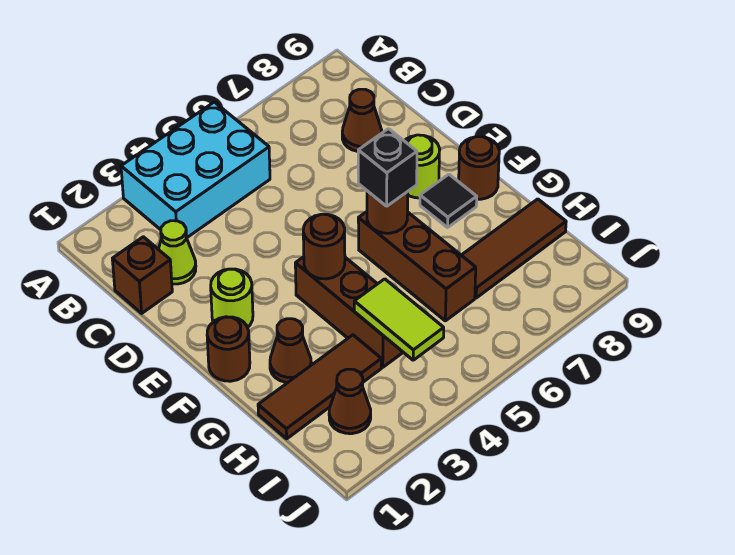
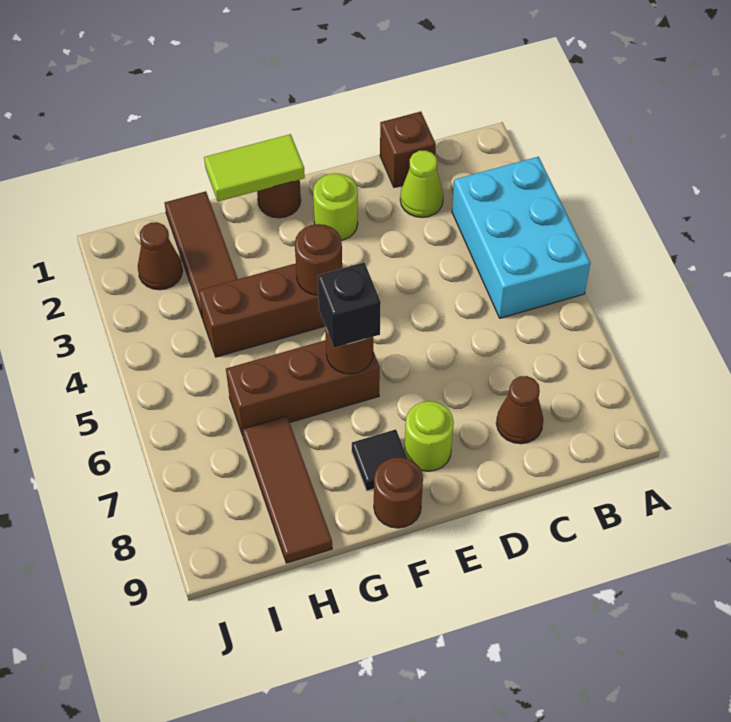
brown 1x1 cone [270,319,311,383] -> none
lime 1x2 tile [354,279,444,360] -> lime 1x2 tile moved to [204,134,305,201]

